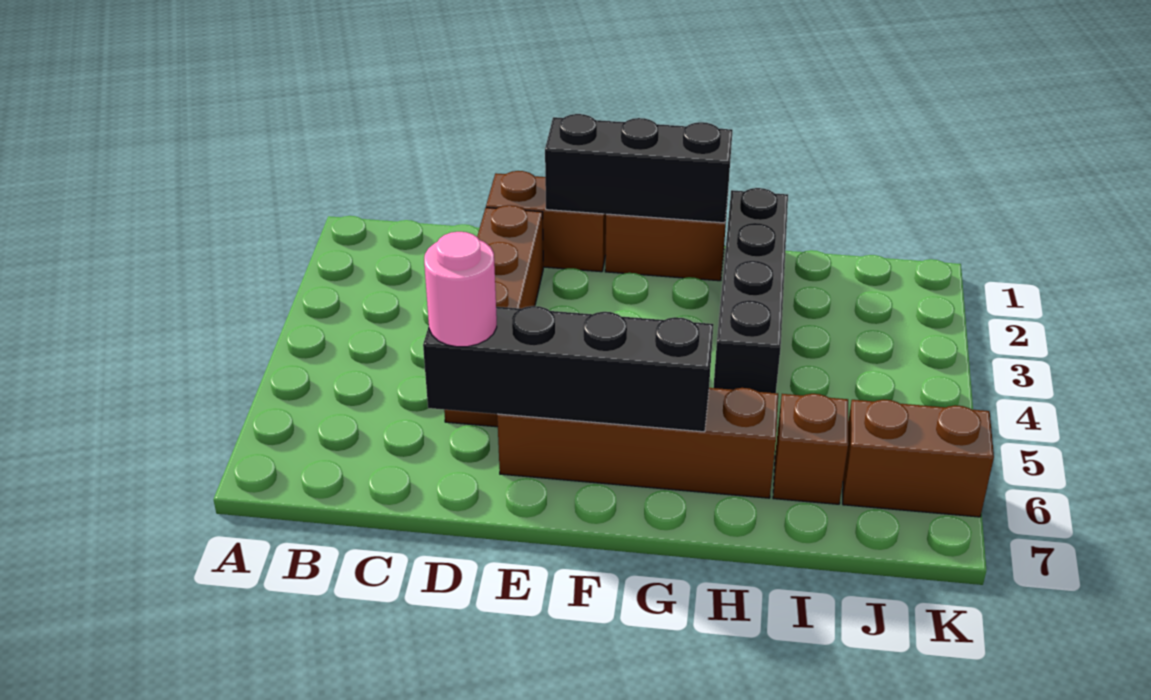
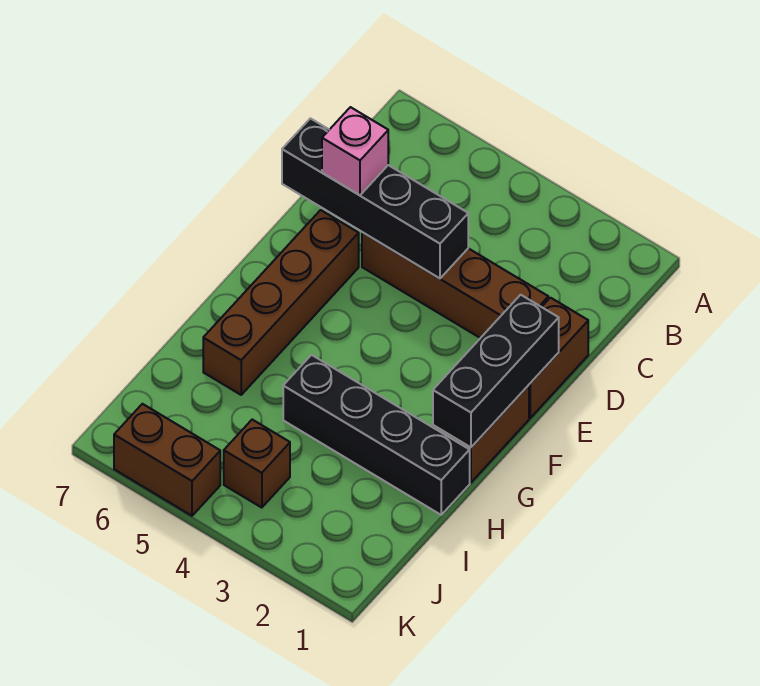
black 1x4 brick [423,306,714,432] -> black 1x4 brick turned to [282,118,468,278]
pink 1x1 round brick [424,232,497,347] -> pink 1x1 brick [322,107,388,195]
brown 1x1 brick [773,394,848,504] -> brown 1x1 brick moved to [224,420,290,508]
brown 1x2 brick [843,400,994,517] -> brown 1x2 brick turned to [114,404,220,516]

